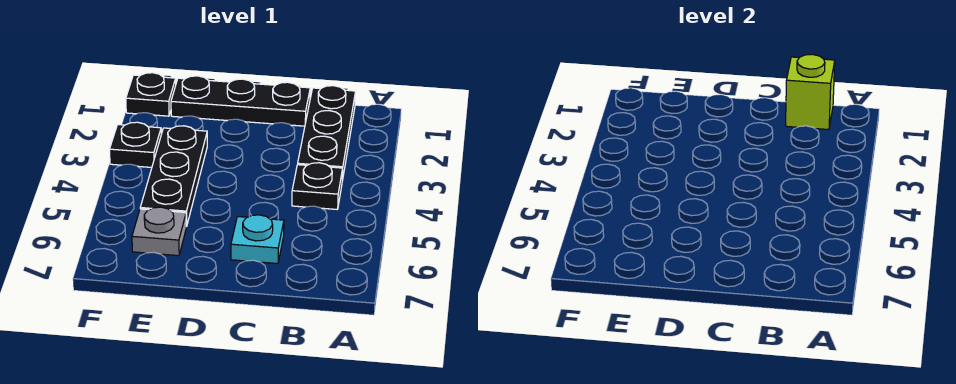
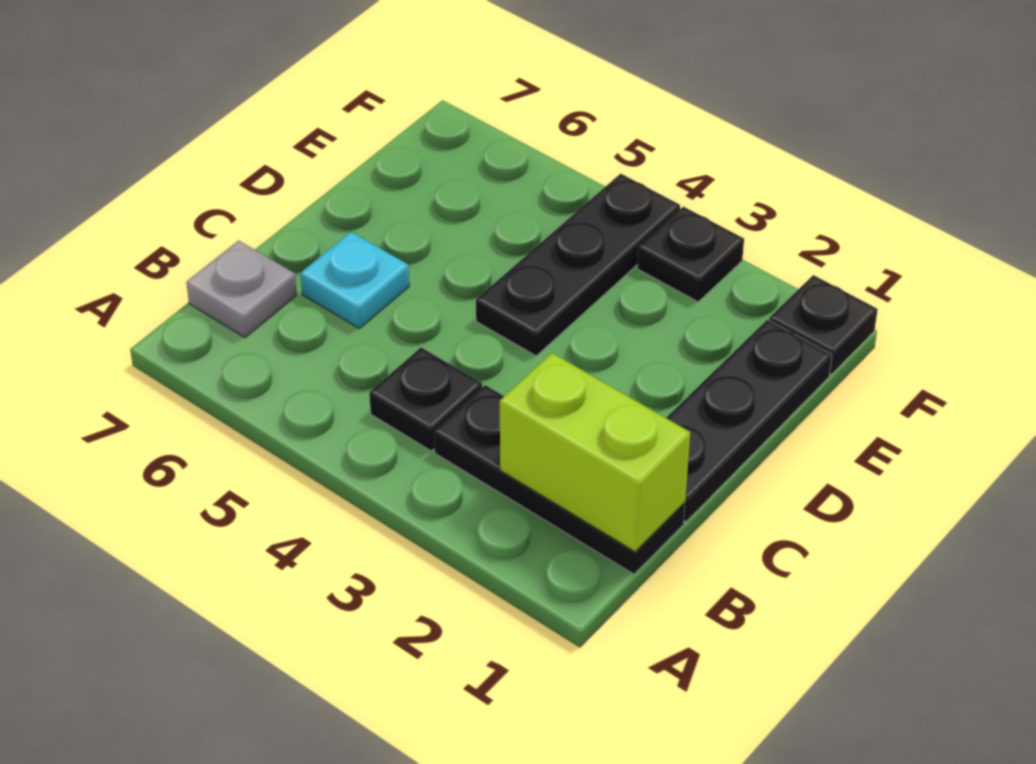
lime 1x1 brick [786,54,835,130] -> lime 1x2 brick [500,353,690,552]
black 1x3 plate [140,126,207,226] -> black 1x3 plate turned to [476,174,680,356]
grey 1x1 plate [132,207,186,256] -> grey 1x1 plate moved to [186,240,297,338]

